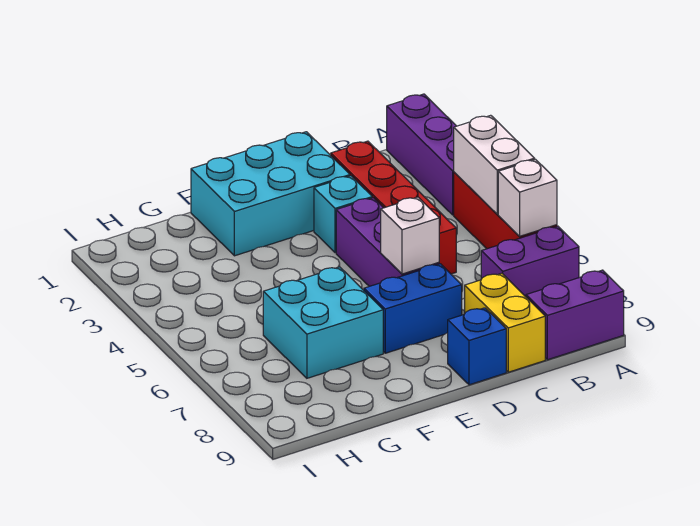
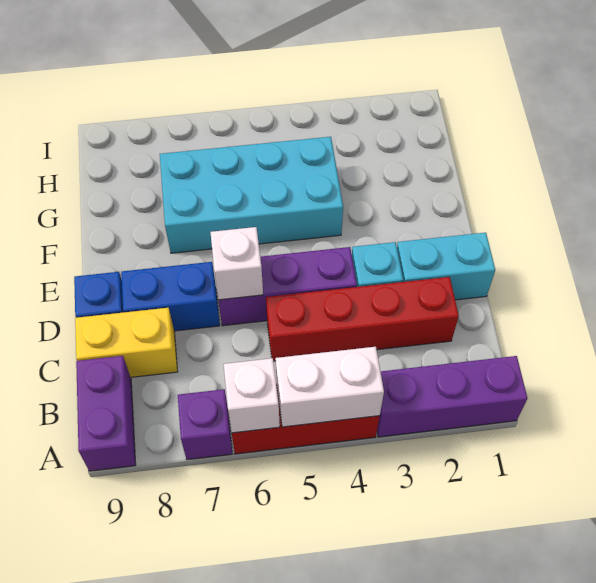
purple 1x2 brick [481,226,579,297] -> purple 1x1 brick [178,389,232,460]
cyan 2x3 brick [191,132,350,256] -> cyan 1x2 brick [397,233,495,300]
blue 1x2 brick [364,264,462,353] -> blue 1x2 brick turned to [121,262,220,331]
cyan 2x2 brick [263,267,383,378] -> cyan 2x4 brick [160,137,343,253]

